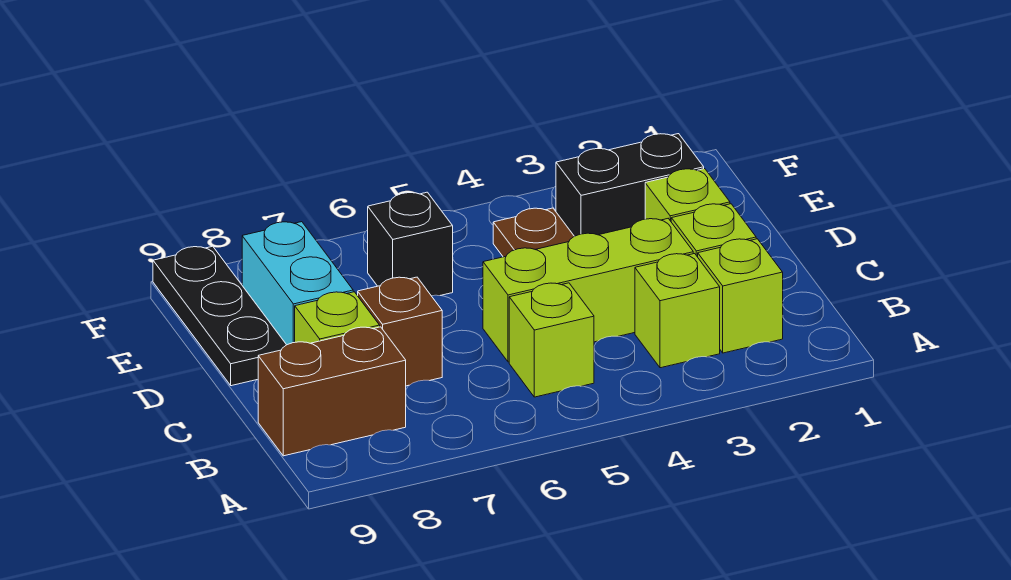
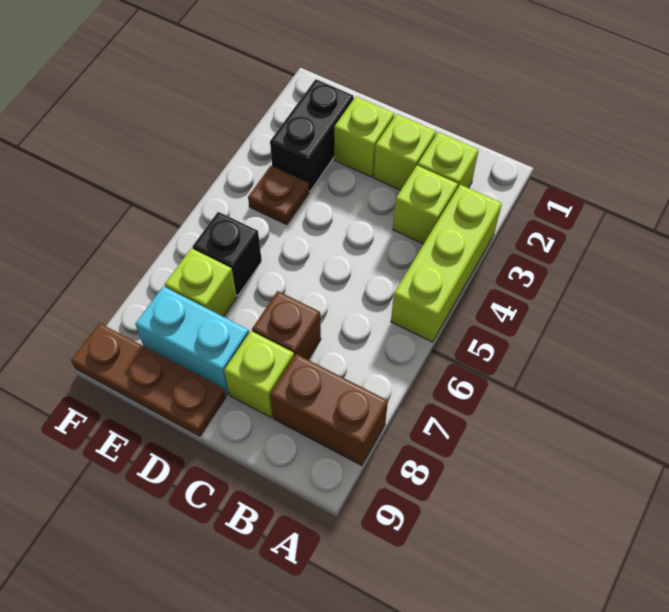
lime 1x1 brick [509,283,594,397] -> lime 1x1 brick moved to [165,248,237,317]
brown 1x2 brick [258,327,406,456] -> brown 1x2 brick turned to [270,354,388,466]
lime 1x3 brick [483,219,693,362] -> lime 1x3 brick moved to [391,185,502,342]
black 1x3 plate [153,246,286,386] -> brown 1x3 plate [71,323,226,436]

